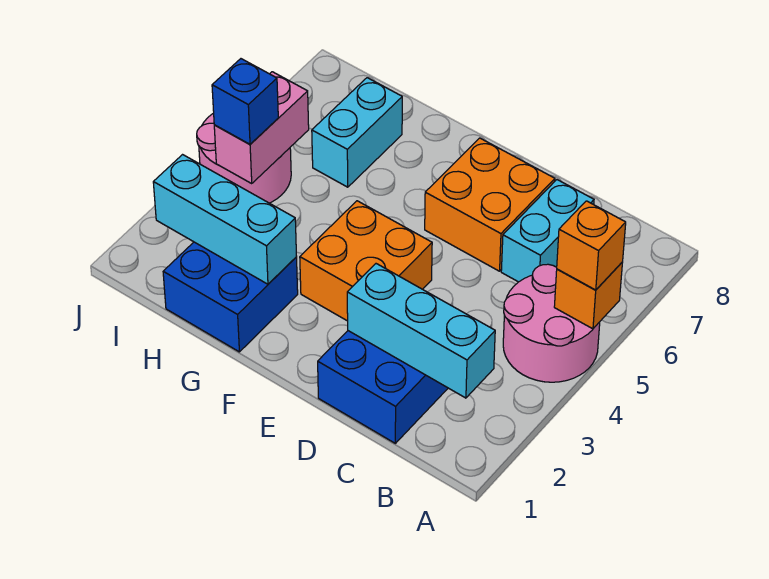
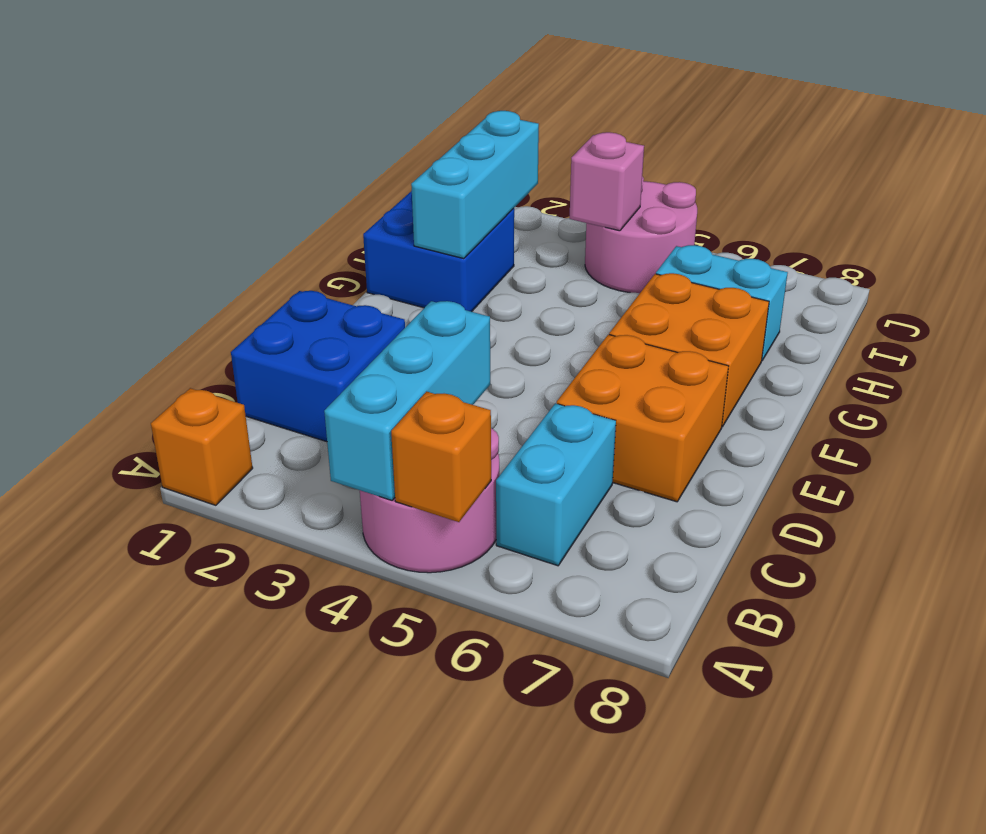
orange 1x1 brick [557,201,626,290] -> orange 1x1 brick moved to [151,388,253,505]
cyan 1x3 brick [347,264,495,398] -> cyan 1x3 brick moved to [324,301,490,500]
cyan 1x2 brick [501,180,594,282] -> cyan 1x2 brick turned to [496,403,616,566]
orange 2x2 brick [300,201,432,321] -> orange 2x2 brick moved to [609,273,769,427]
pink 1x2 brick [214,72,309,183] -> pink 1x1 brick [570,132,644,231]
blue 1x1 brick [212,59,278,144] -> none

